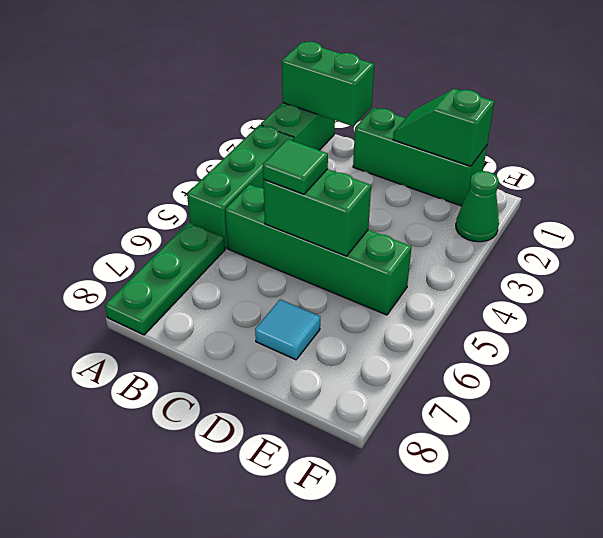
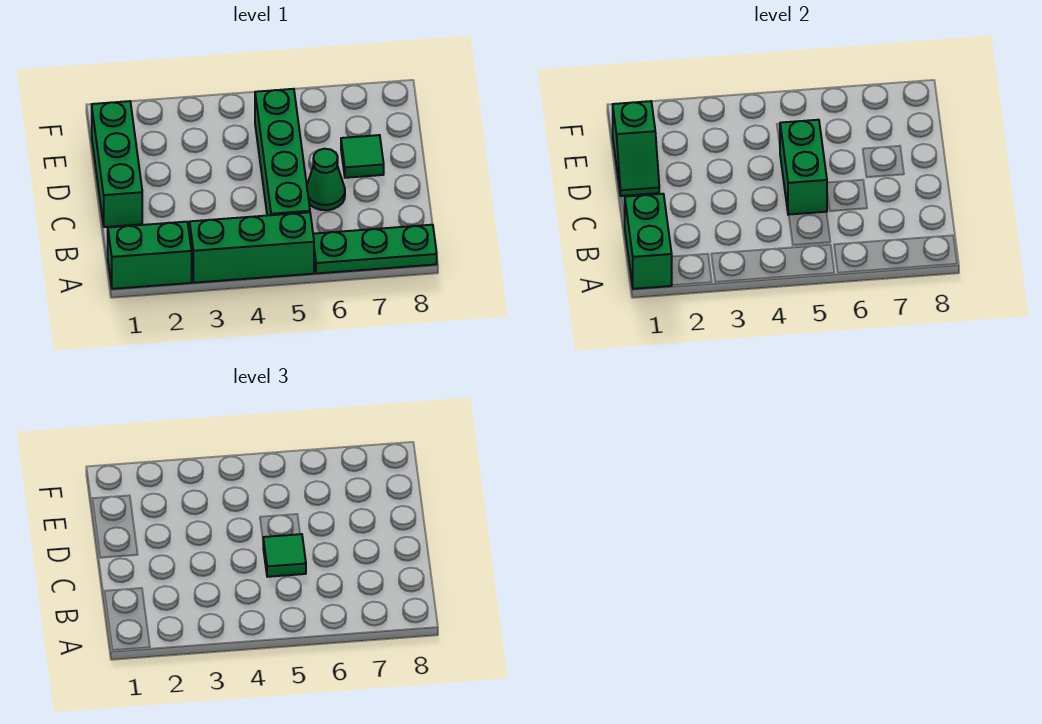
cyan 1x1 tile [255,299,320,360] -> green 1x1 tile [341,135,384,178]
green 1x1 cone [456,171,499,242] -> green 1x1 cone moved to [307,149,345,210]

